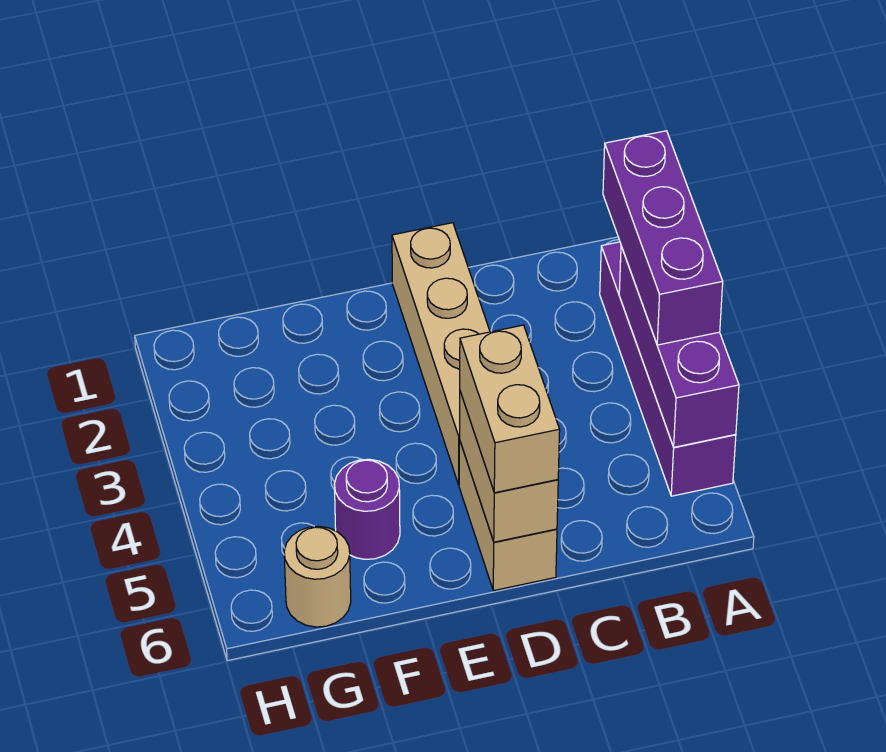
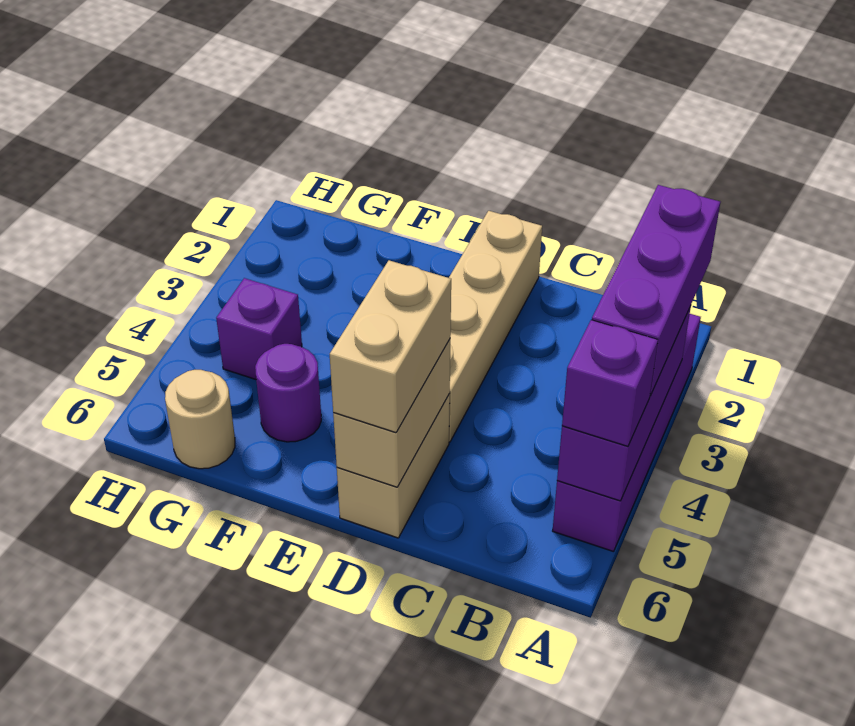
none -> purple 1x1 brick [562,320,658,446]
none -> purple 1x1 brick [216,278,302,379]

